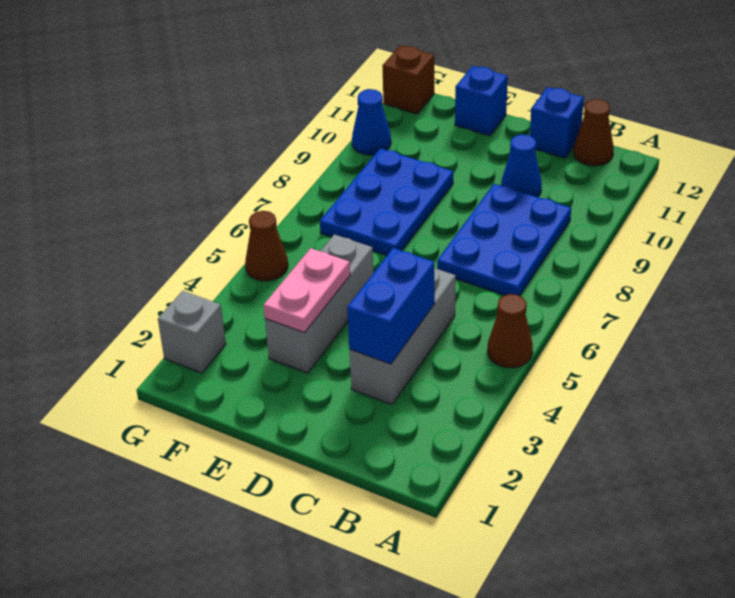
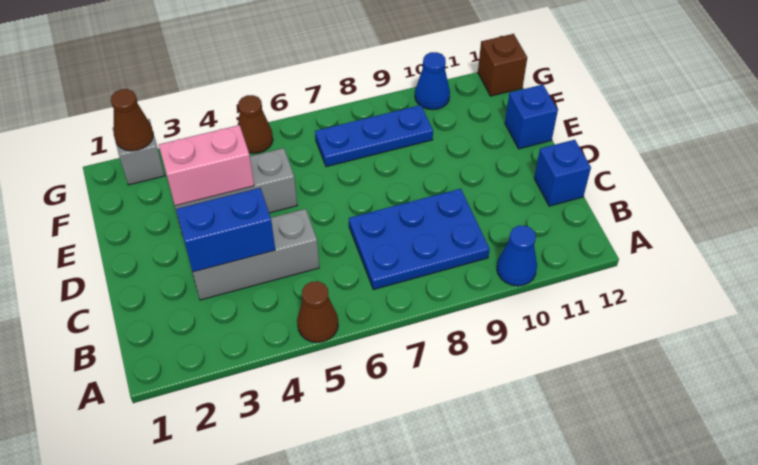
brown 1x1 cone [574,99,614,166] -> brown 1x1 cone moved to [111,89,153,151]
blue 1x1 cone [501,134,542,197] -> blue 1x1 cone moved to [497,225,537,286]
pink 1x2 plate [264,248,350,333] -> pink 1x2 brick [159,125,254,206]
blue 2x3 plate [320,148,453,256] -> blue 1x3 plate [315,105,433,167]

